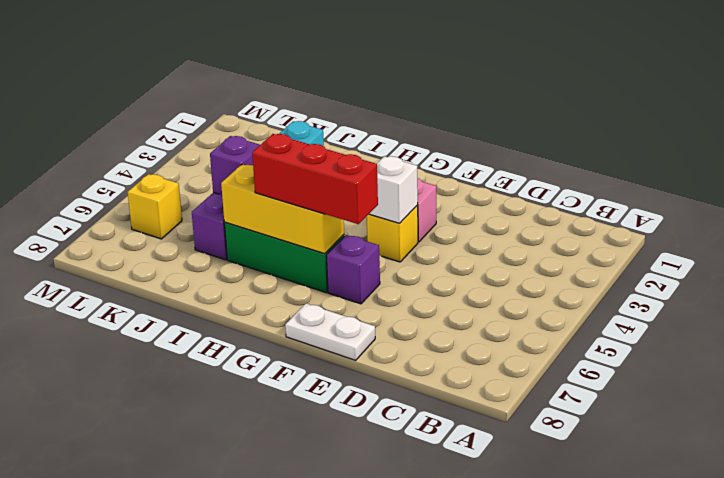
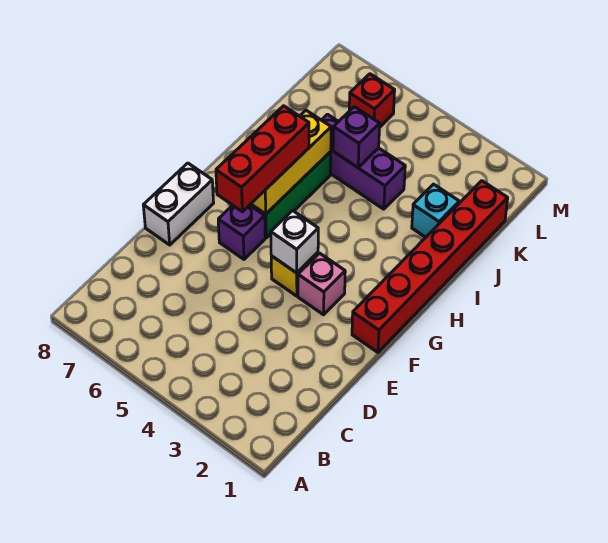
white 1x2 plate [285,303,375,360] -> white 1x2 brick [143,163,214,245]
none -> red 1x6 brick [352,181,508,352]
yellow 1x1 brick [128,174,182,239] -> red 1x1 brick [349,74,395,127]

